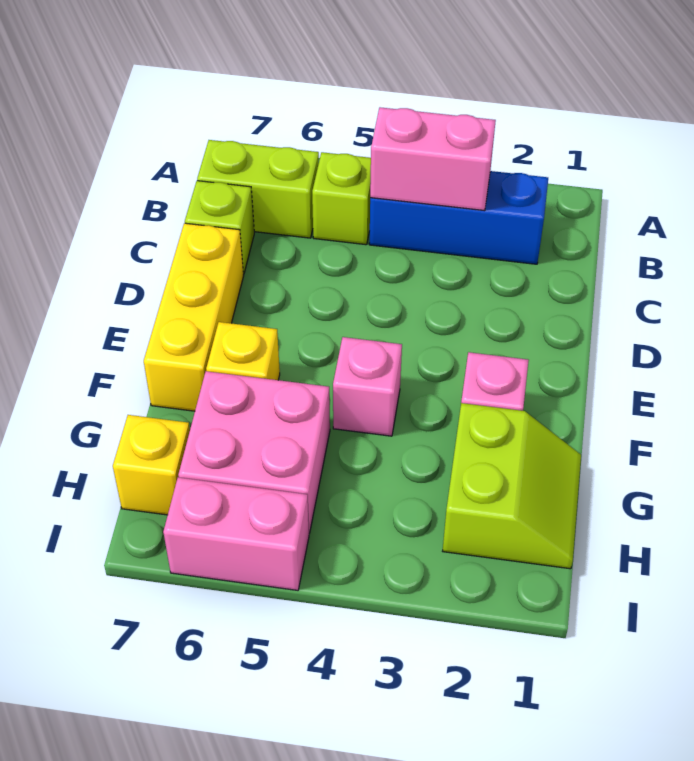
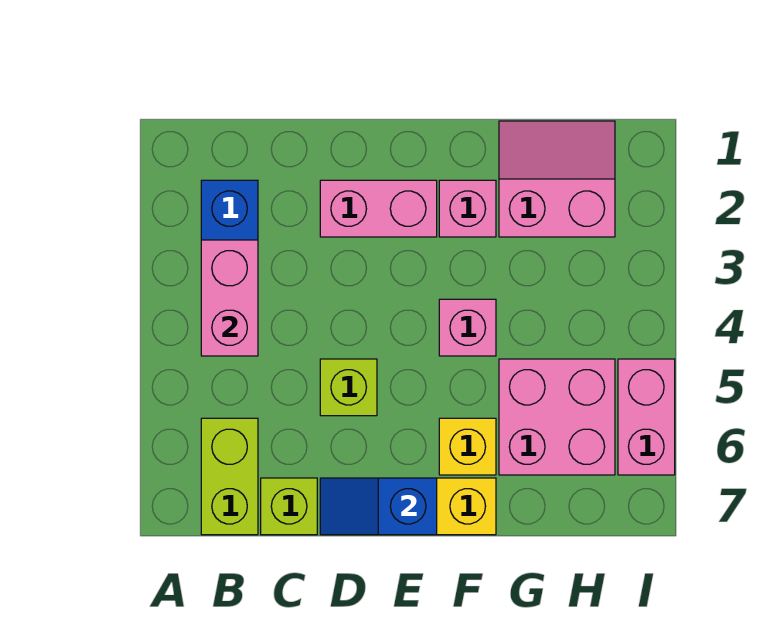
lime 1x1 brick [312,152,371,245] -> lime 1x1 brick moved to [320,359,377,416]
none -> pink 1x2 brick [320,180,437,237]
none -> blue 1x2 slope [320,478,437,535]
lime 2x2 slope [443,403,581,569] -> pink 2x2 slope [499,121,615,237]
yellow 1x1 brick [113,415,190,515] -> none

